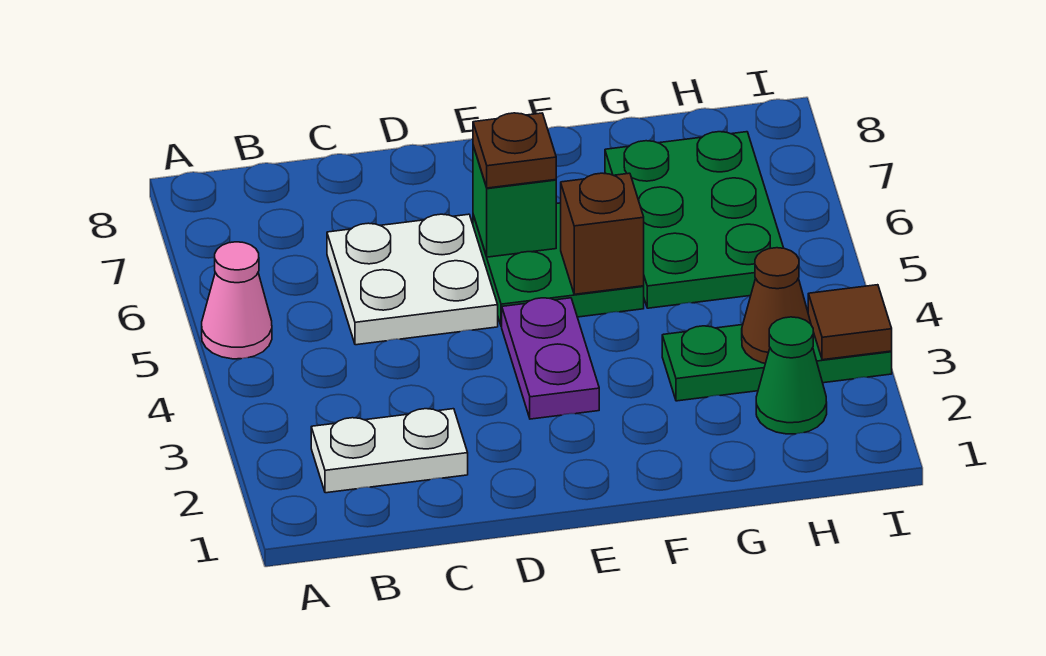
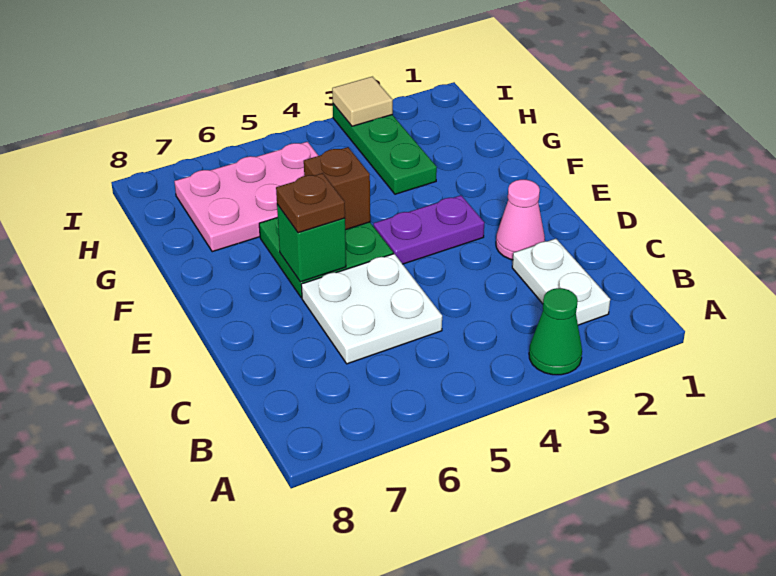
pink 1x1 cone [202,242,272,359] -> pink 1x1 cone moved to [496,180,545,260]
green 2x3 plate [605,132,783,308] -> pink 2x3 plate [174,142,318,252]
green 1x1 cone [756,317,827,434] -> green 1x1 cone moved to [529,288,582,375]
brown 1x1 cone [742,248,811,363] -> none
brown 1x1 tile [808,285,892,360] -> tan 1x1 tile [332,77,393,126]

